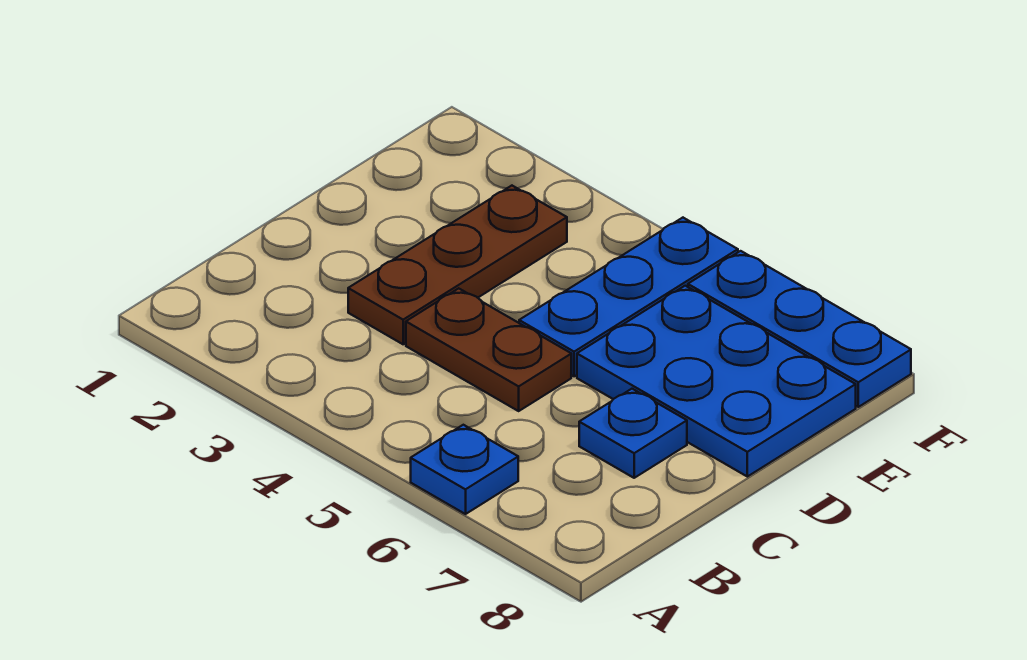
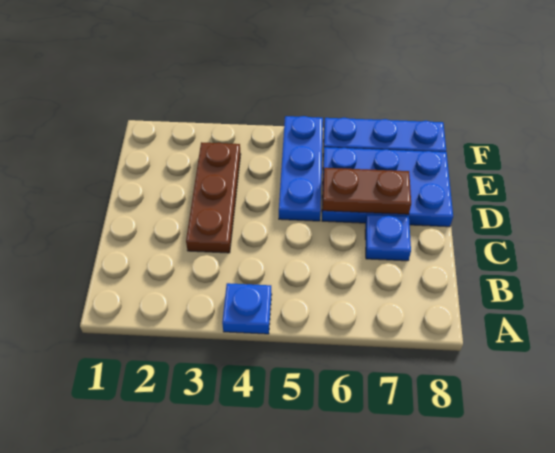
blue 1x1 plate [411,425,518,514] -> blue 1x1 plate moved to [222,283,272,334]
brown 1x2 plate [406,288,571,411] -> brown 1x2 plate moved to [323,168,411,214]

